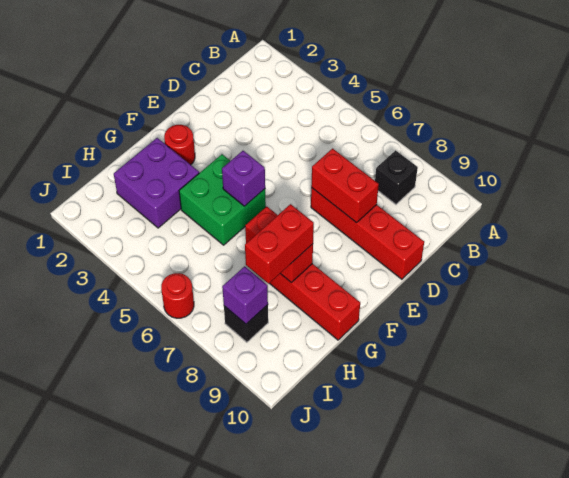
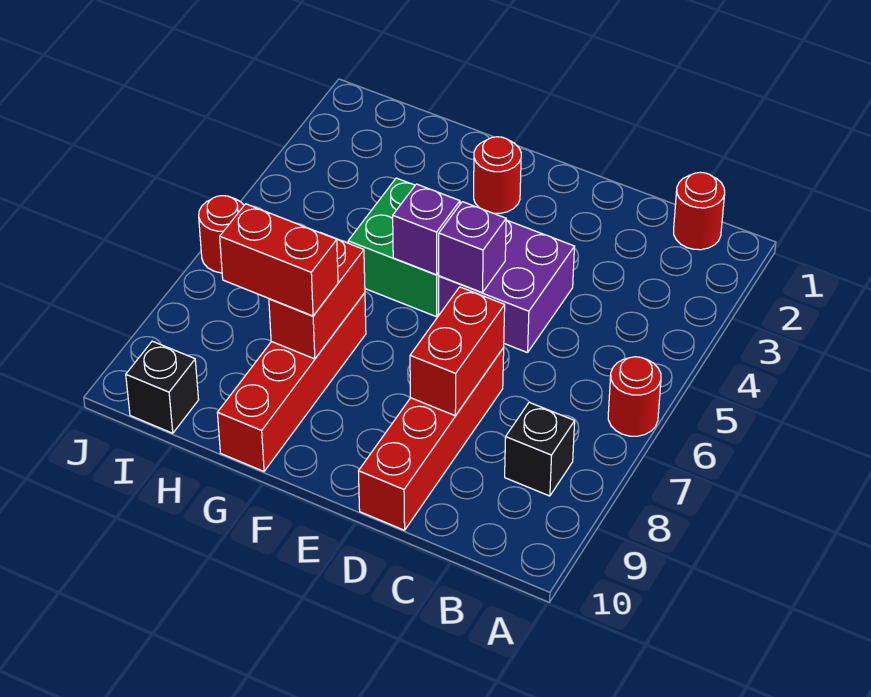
none -> red 1x1 round brick [608,357,661,436]
none -> red 1x1 round brick [674,172,725,250]
purple 2x2 brick [114,138,199,228] -> purple 2x2 brick moved to [439,220,575,353]
black 1x1 brick [224,305,268,342] -> black 1x1 brick moved to [126,341,199,433]
purple 1x1 brick [222,266,268,324] -> purple 1x1 brick moved to [438,202,506,293]

